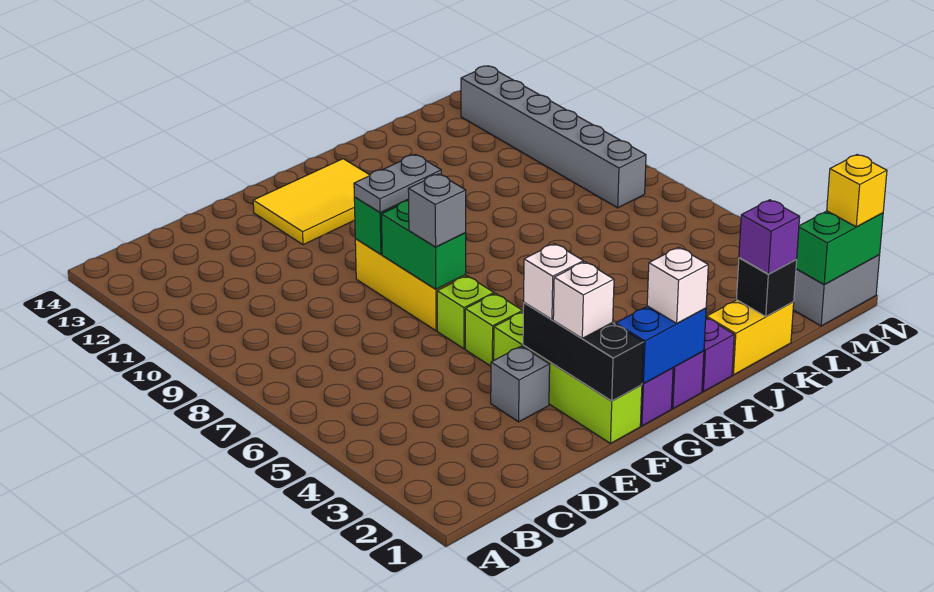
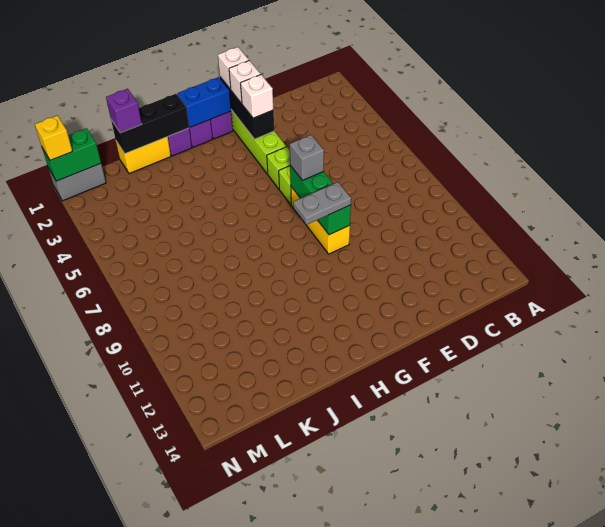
grey 1x1 brick [491,346,550,422] -> none
yellow 2x3 tile [253,159,370,245] -> none
white 1x1 brick [647,247,708,323] -> white 1x1 brick moved to [218,47,249,89]
black 1x1 brick [737,258,797,316] -> black 1x3 brick [111,94,189,154]
grey 1x6 brick [461,66,646,208] -> none

